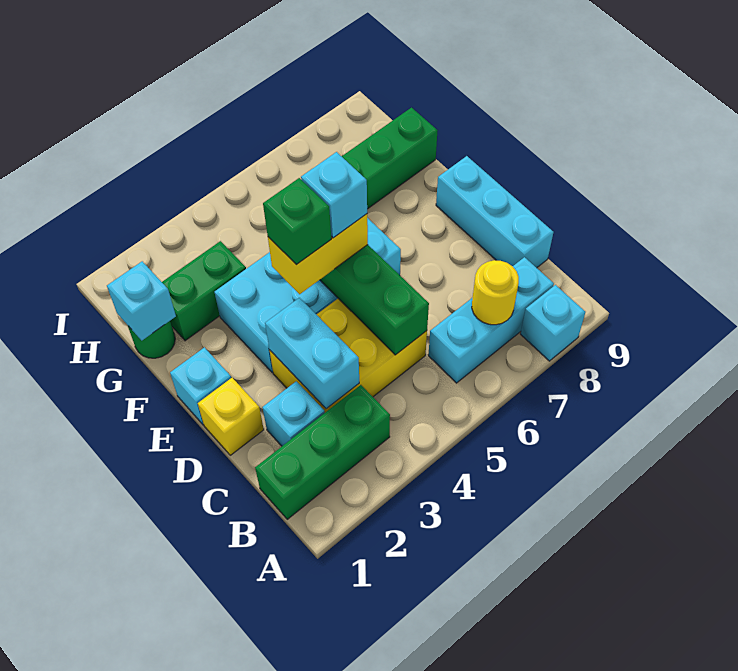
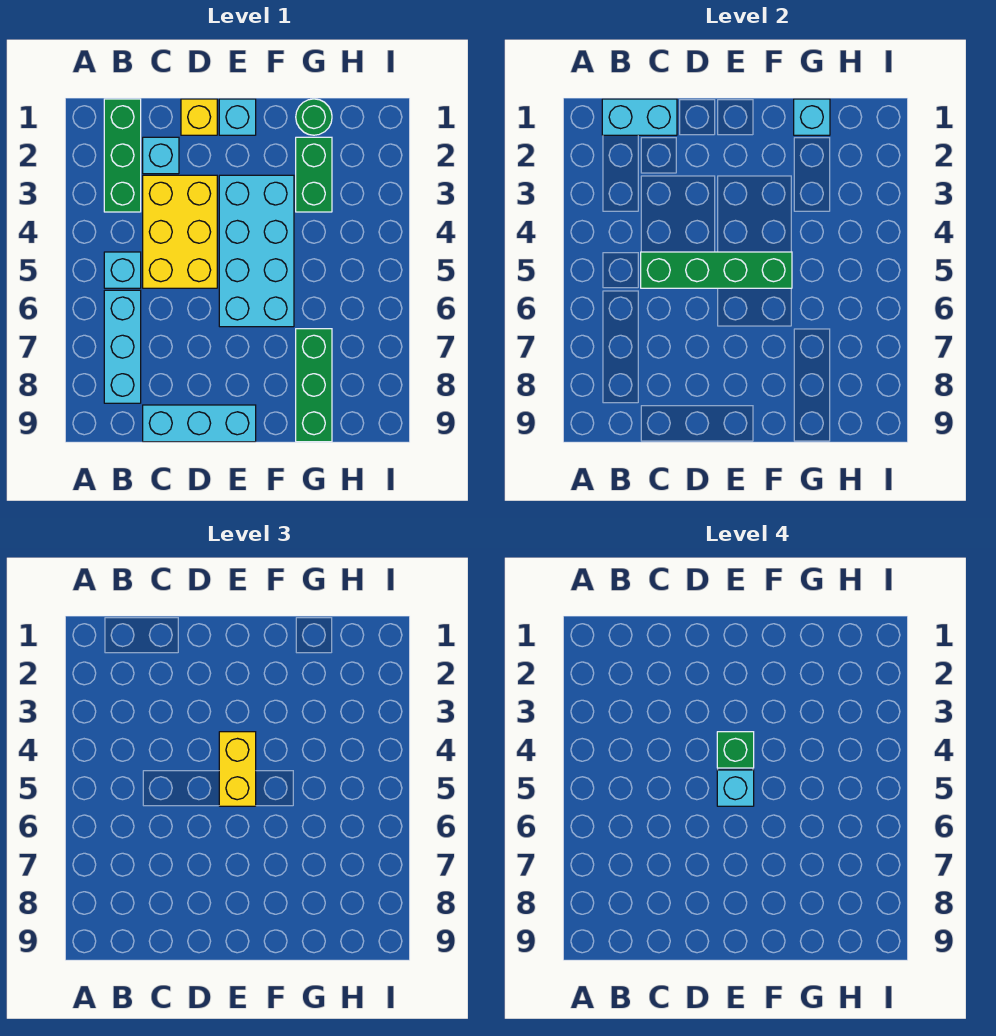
cyan 1x1 brick [521,285,585,361] -> cyan 1x1 brick moved to [104,252,141,288]
yellow 1x1 round brick [472,260,519,325] -> none
cyan 1x2 brick [265,298,359,409] -> cyan 1x2 brick moved to [602,99,677,135]

